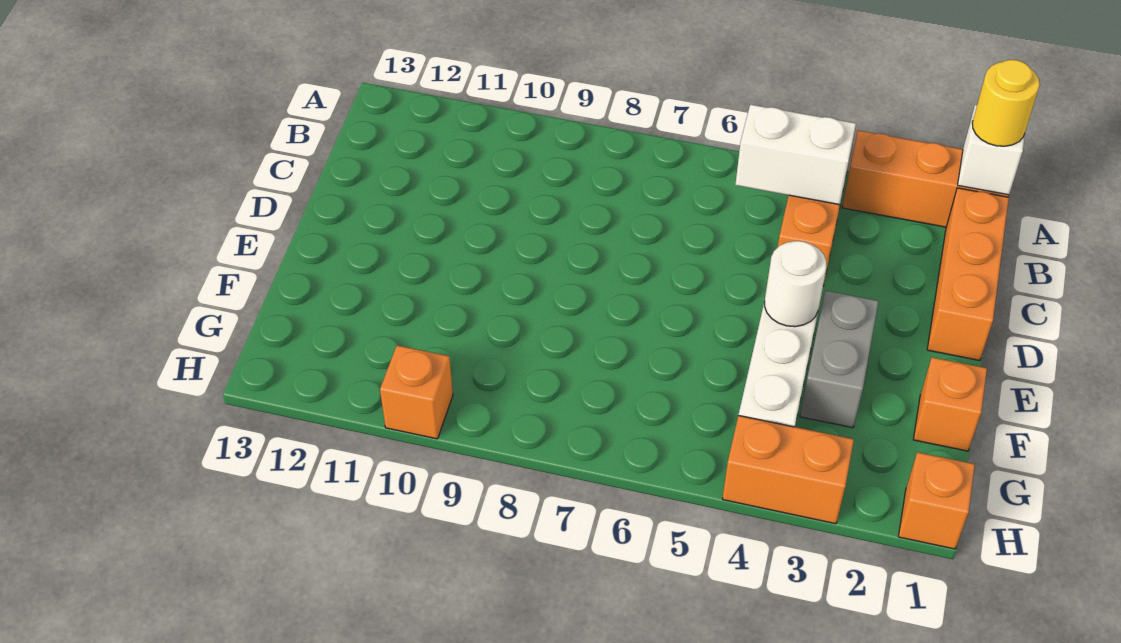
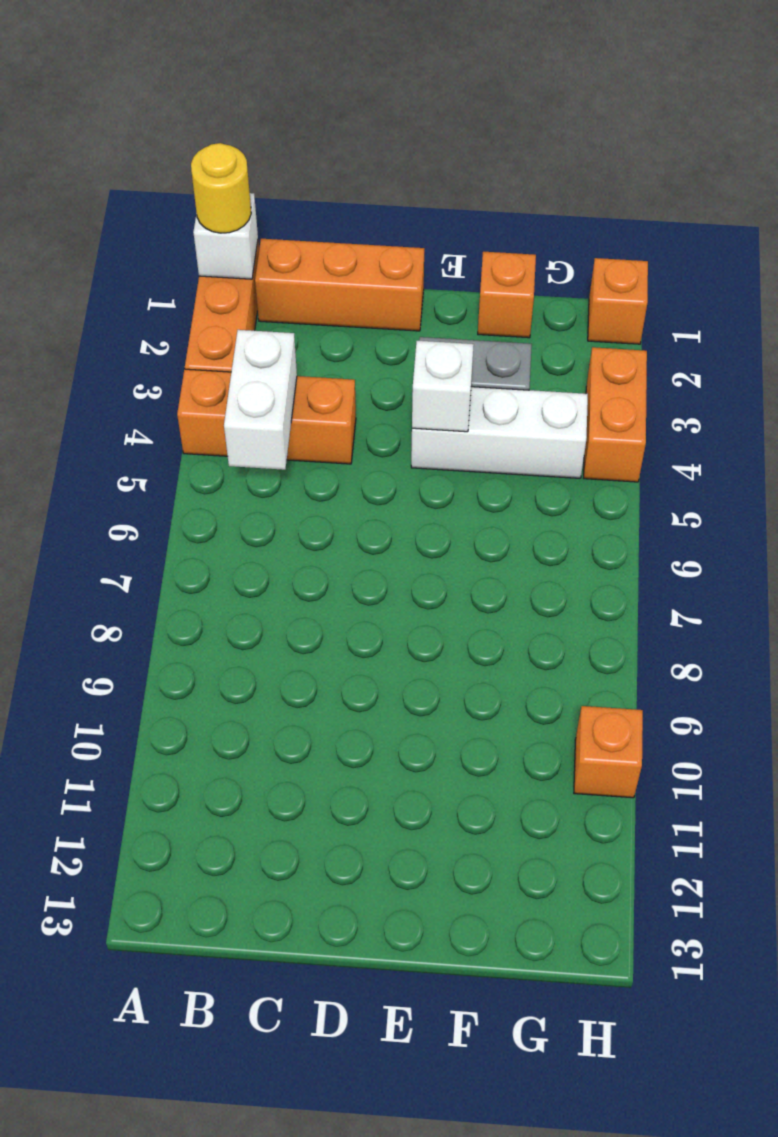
white 1x1 round brick [765,241,826,327] -> white 1x1 brick [412,341,474,432]

